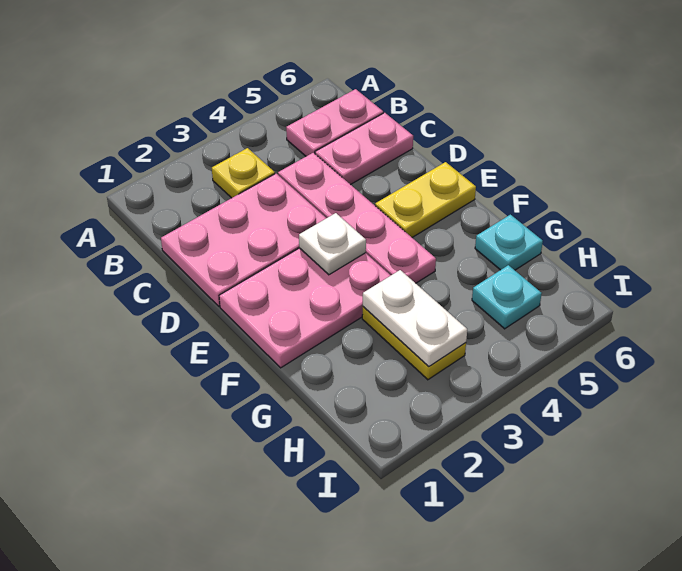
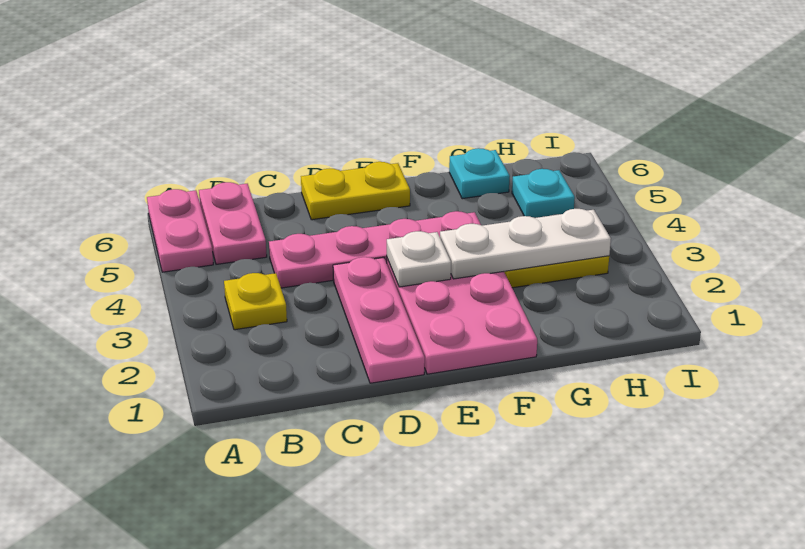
pink 2x3 plate [161,174,326,306] -> pink 1x3 plate [333,257,425,383]
pink 1x2 plate [315,113,413,185] -> pink 1x2 plate moved to [147,189,213,272]
yellow 1x2 plate [375,162,476,237] -> yellow 1x2 plate turned to [301,162,410,220]
white 1x2 plate [363,270,467,367] -> white 1x3 plate [440,209,611,279]

